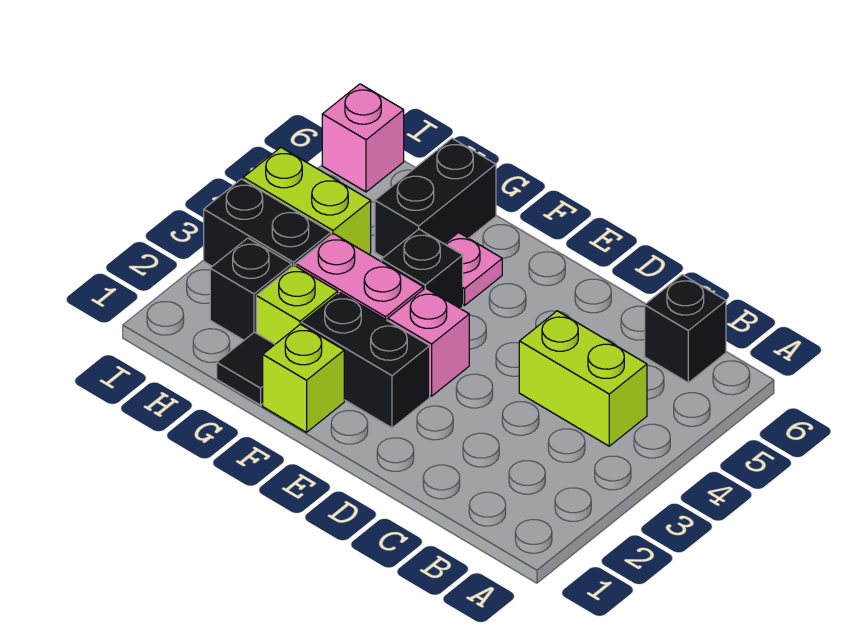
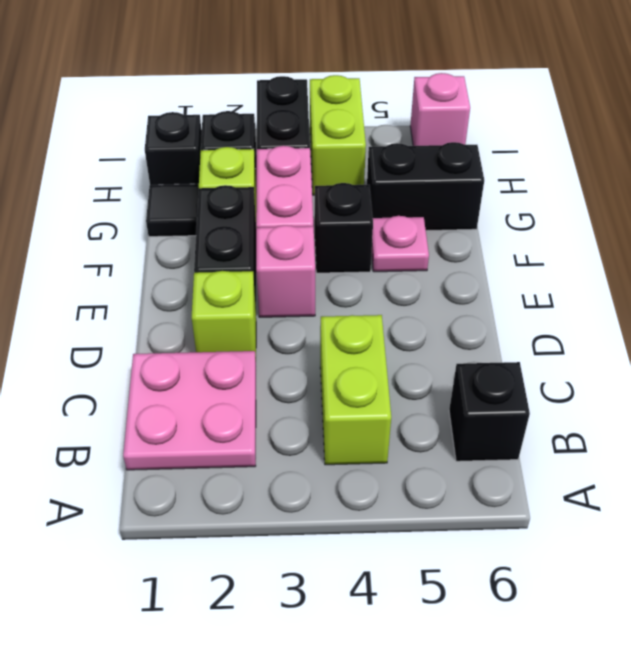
none -> pink 2x2 plate [123,351,256,470]
lime 1x1 brick [263,324,344,432] -> lime 1x1 brick moved to [192,271,256,357]
none -> black 1x1 brick [145,112,202,185]

